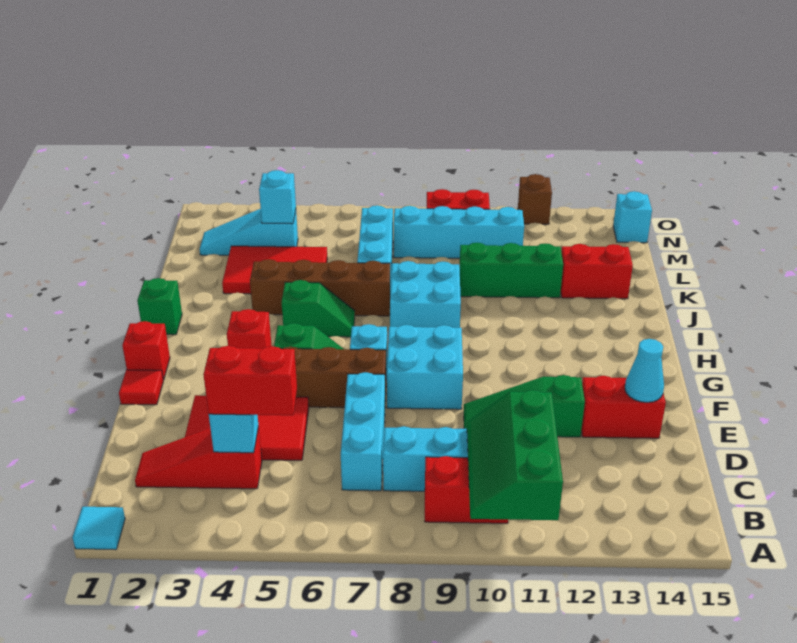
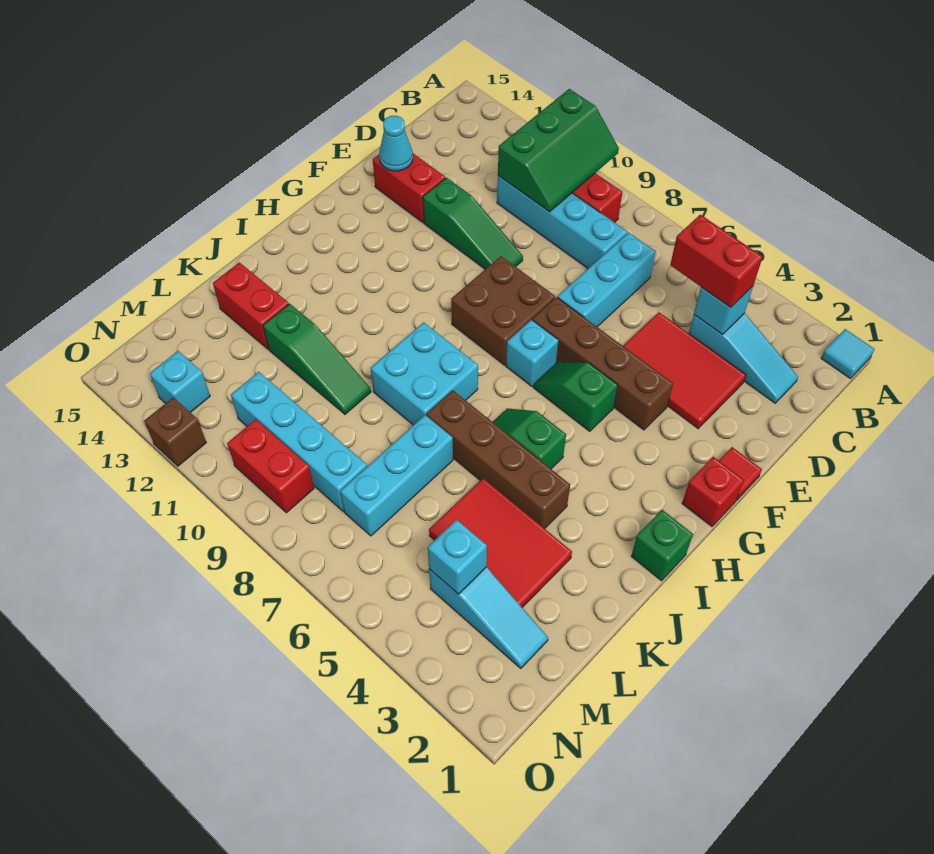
red 1x3 slope [135,426,262,489] -> cyan 1x3 slope [689,313,798,403]
red 1x1 brick [227,309,272,349] -> none
cyan 2x2 brick [387,325,463,409] -> brown 2x2 brick [451,256,555,365]
green 1x3 brick [460,243,563,298] -> green 1x3 slope [263,304,371,414]
cyan 1x1 brick [613,191,652,243] -> cyan 1x1 brick moved to [150,351,210,412]

